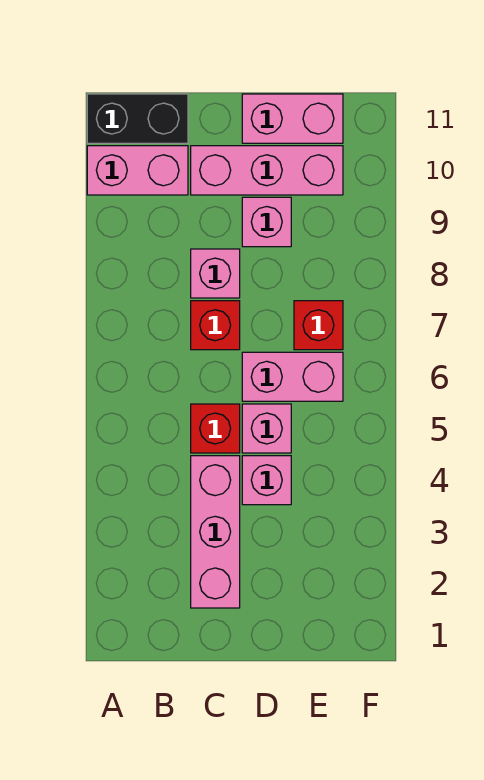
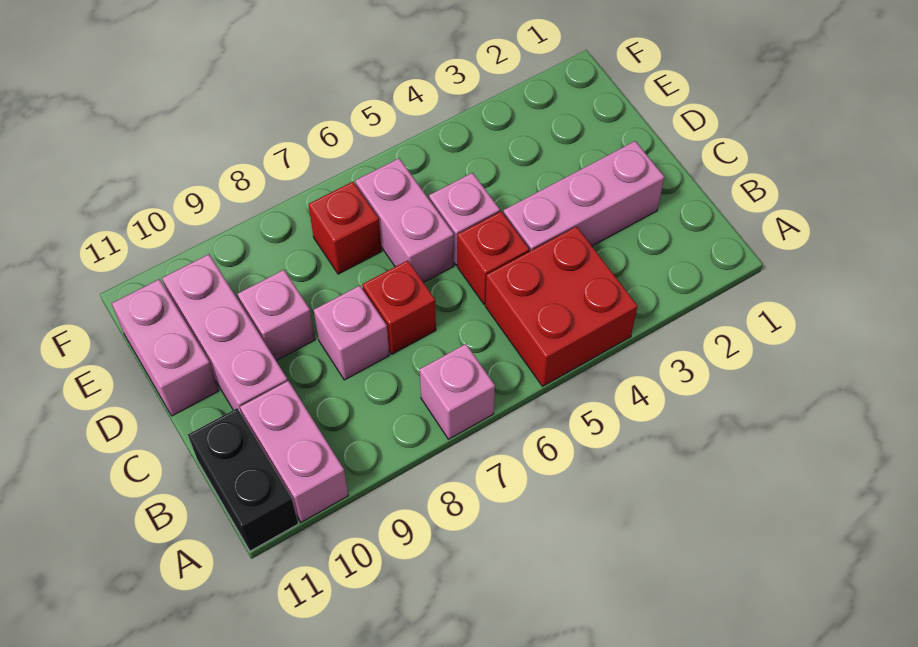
none -> red 2x2 brick [485,226,637,386]
pink 1x1 brick [242,456,291,505] -> pink 1x1 brick moved to [420,344,495,439]

